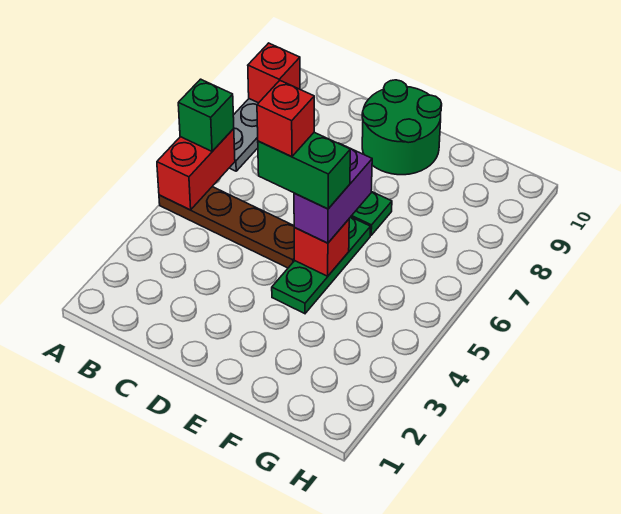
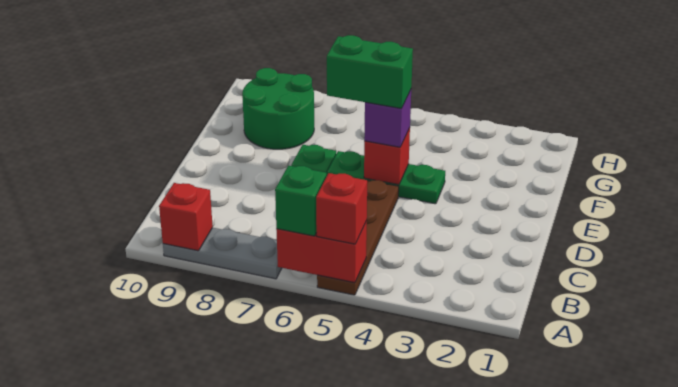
green 1x2 brick [258,132,350,209] -> green 1x2 brick turned to [327,35,413,108]
red 1x1 brick [257,80,314,157] -> red 1x1 brick moved to [316,173,367,244]
green 2x2 round brick [362,80,442,175] -> green 2x2 round brick moved to [242,68,314,149]
purple 1x2 brick [294,143,372,243] -> purple 1x1 brick [364,90,411,147]

